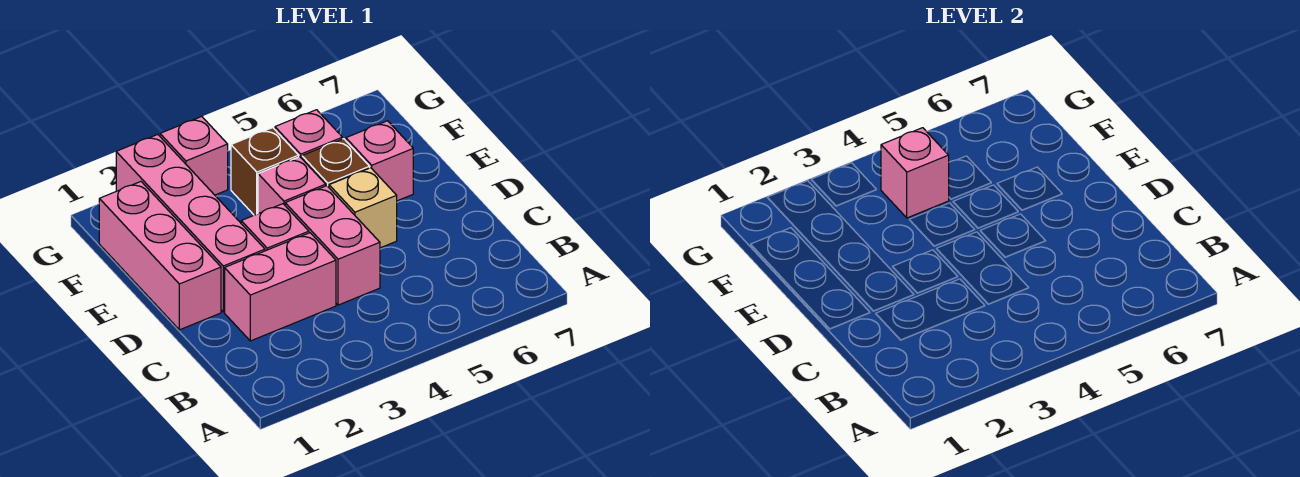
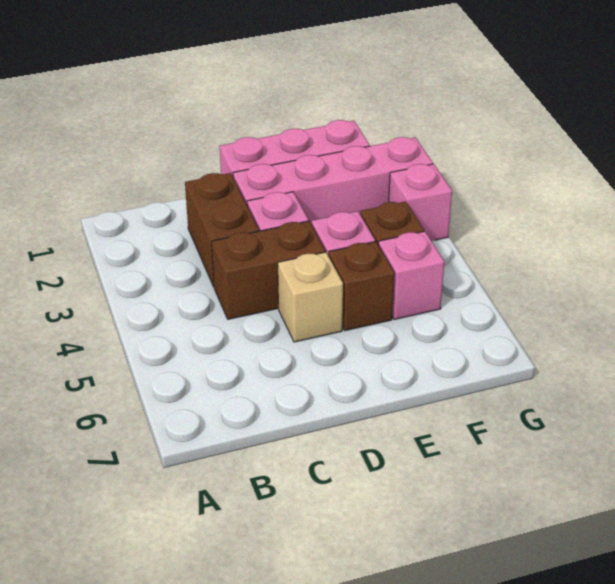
pink 1x2 brick [225,233,336,341] -> brown 1x2 brick [185,173,259,287]
pink 1x2 brick [285,186,380,305] -> brown 1x2 brick [212,221,325,319]
pink 1x1 brick [346,121,413,201] -> none
pink 1x1 brick [881,128,949,218] -> none

